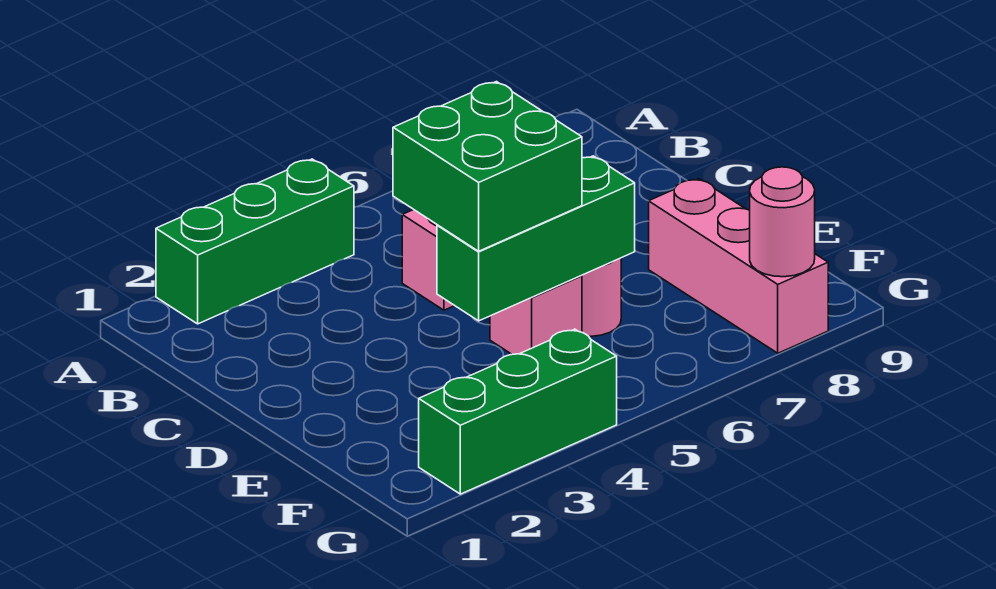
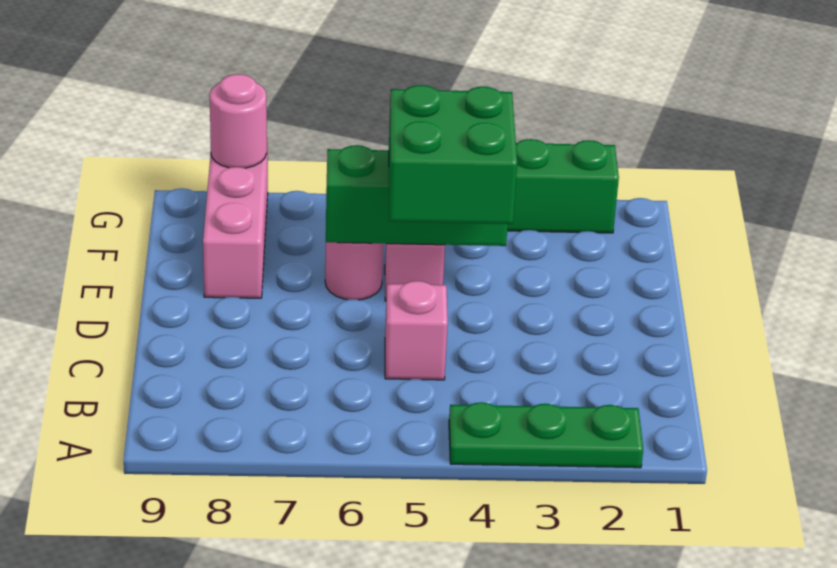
green 1x3 brick [156,159,354,324] -> green 1x3 plate [449,402,643,468]

